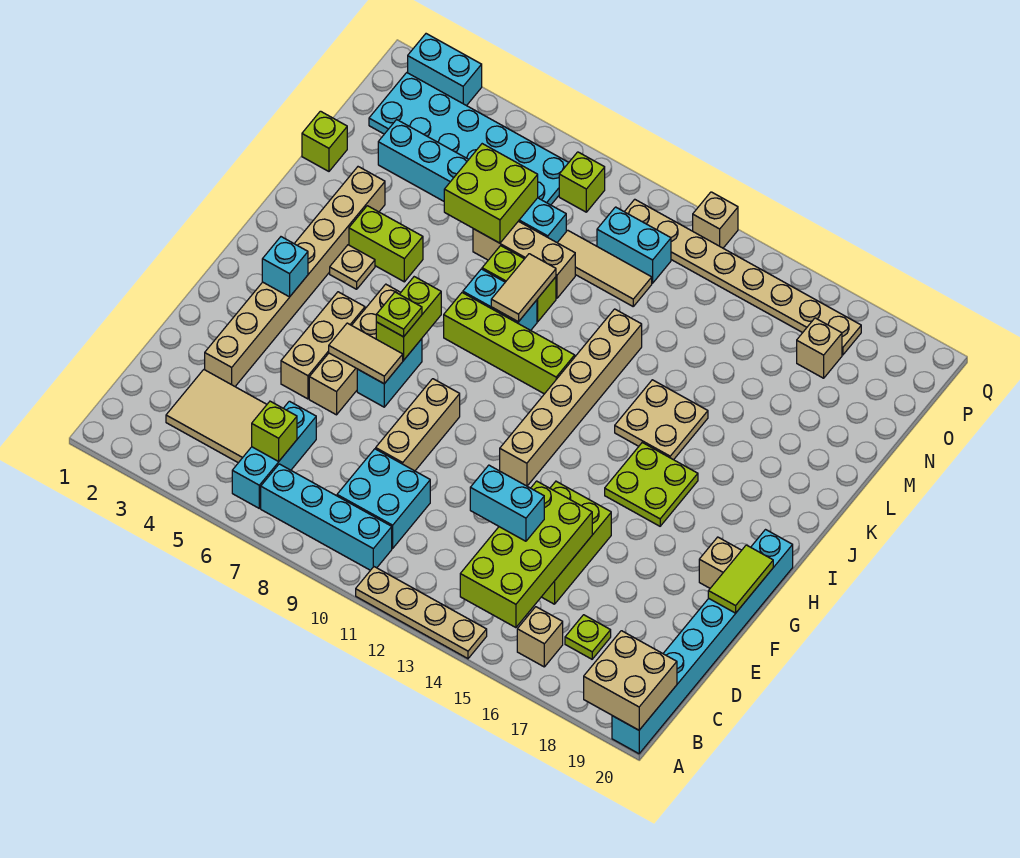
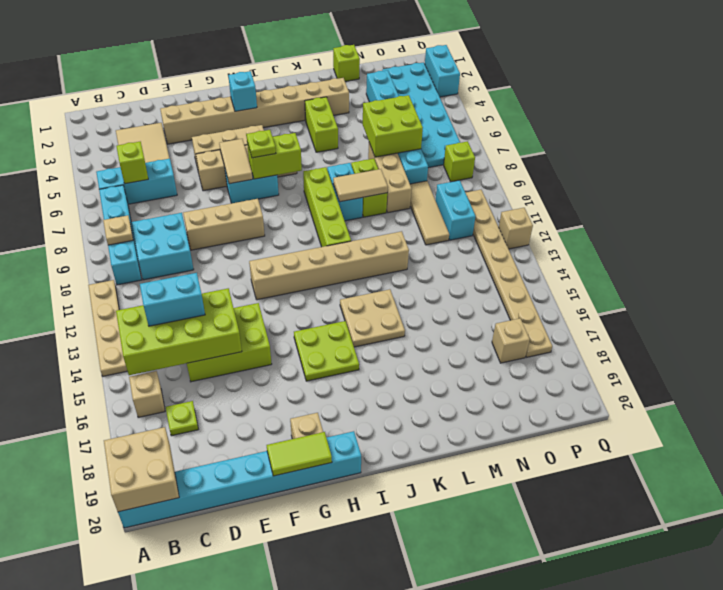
cyan 1x2 brick [470,465,544,541] -> cyan 1x2 brick turned to [140,273,205,326]
tan 1x1 plate [330,245,375,289] -> tan 1x1 plate moved to [103,215,133,245]

